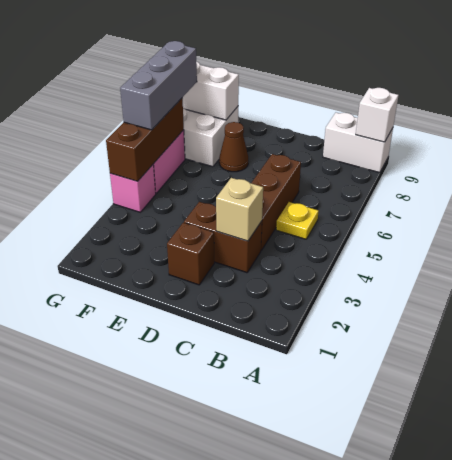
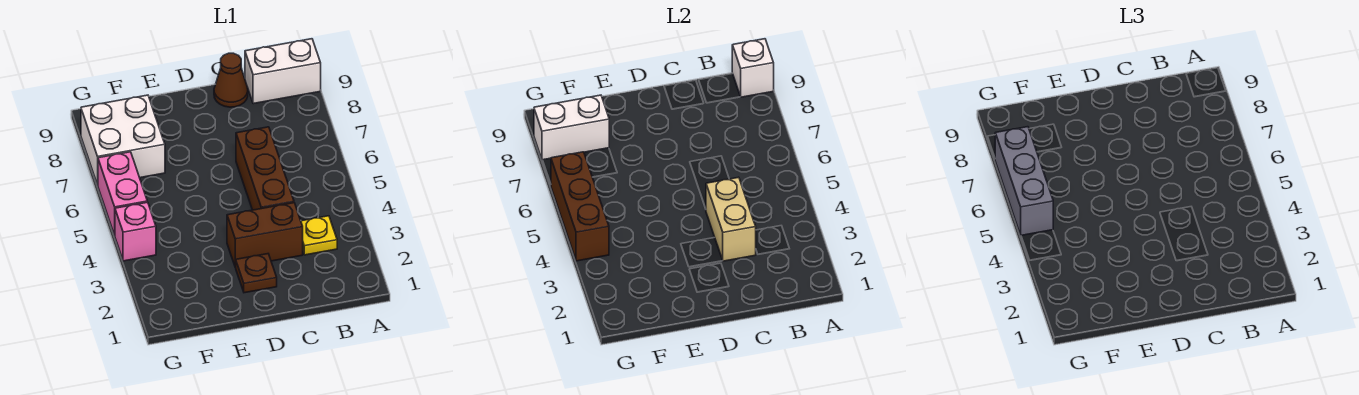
yellow 1x1 plate [276,202,319,239] -> yellow 1x1 plate moved to [301,216,337,255]
tan 1x1 brick [216,178,263,241] -> tan 1x2 brick [706,177,756,261]
brown 1x1 brick [167,223,214,285] -> brown 1x1 plate [235,254,277,293]
brown 1x1 cone [219,122,248,172] -> brown 1x1 cone moved to [214,53,248,107]

